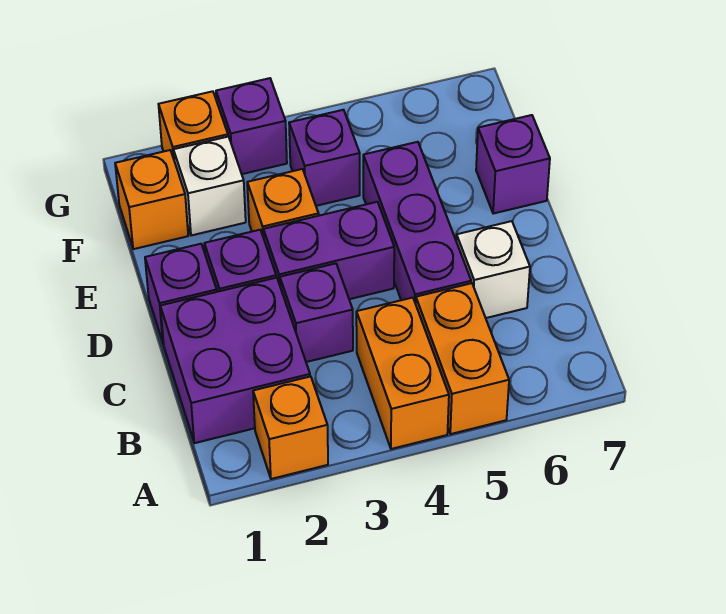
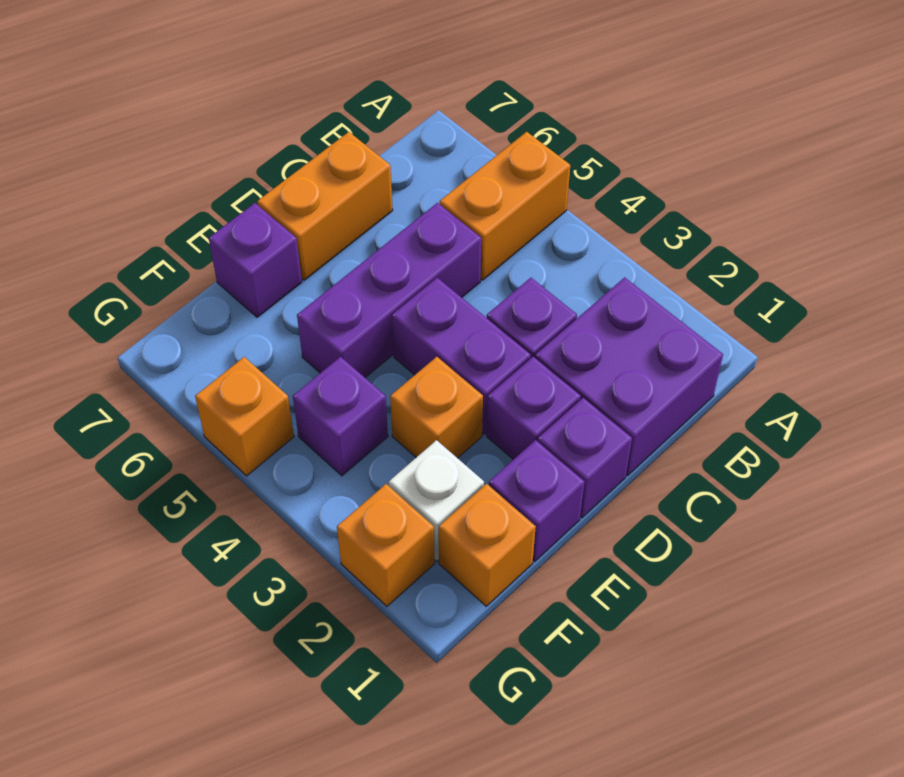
orange 1x1 brick [253,376,328,479] -> orange 1x1 brick moved to [195,357,294,476]
orange 1x2 brick [356,298,449,449] -> orange 1x2 brick moved to [257,132,393,280]
white 1x1 brick [456,221,530,318] -> none
purple 1x1 brick [216,78,287,174] -> purple 1x1 brick moved to [489,440,584,561]

